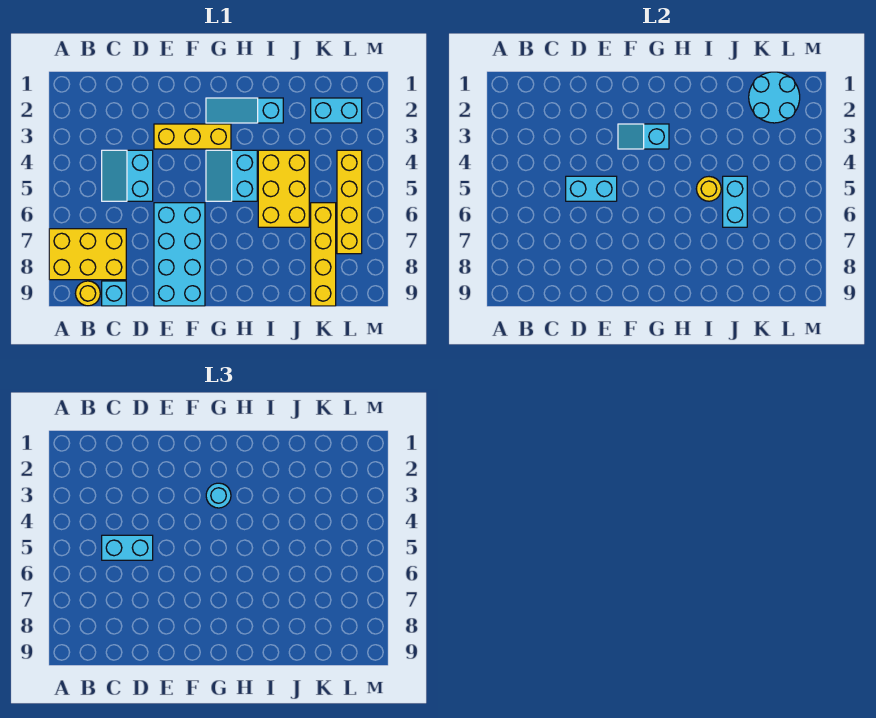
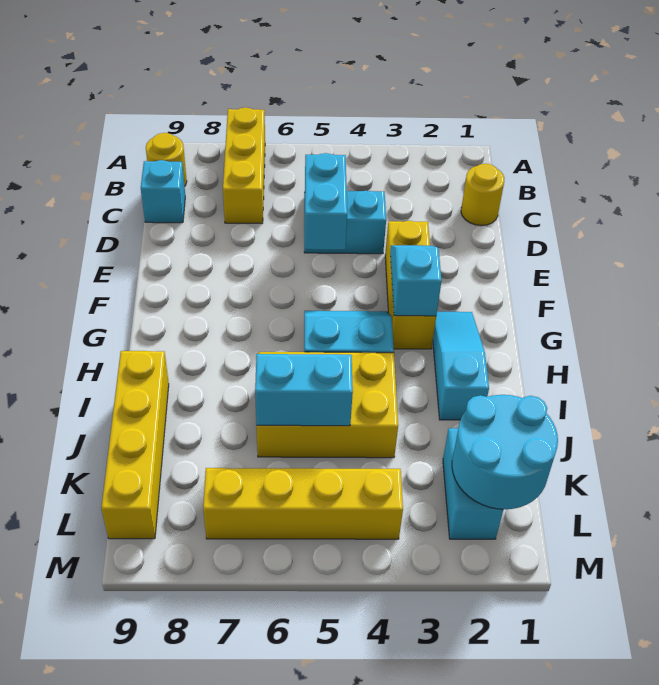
yellow 2x3 brick [49,229,126,280] -> yellow 1x3 brick [223,107,265,224]
cyan 1x2 brick [102,535,153,560] -> none
cyan 2x4 brick [154,203,205,306] -> none
cyan 1x1 round brick [206,483,231,508] -> none
yellow 1x1 round brick [696,177,721,201] -> yellow 1x1 round brick moved to [461,164,505,226]
yellow 1x4 brick [311,203,336,306] -> yellow 1x4 brick turned to [101,351,169,539]

